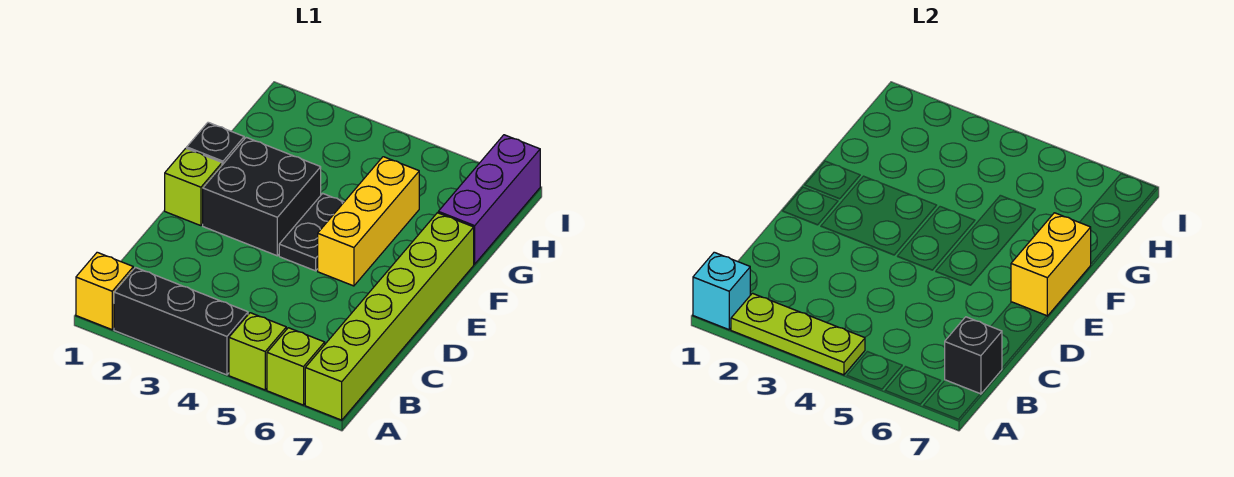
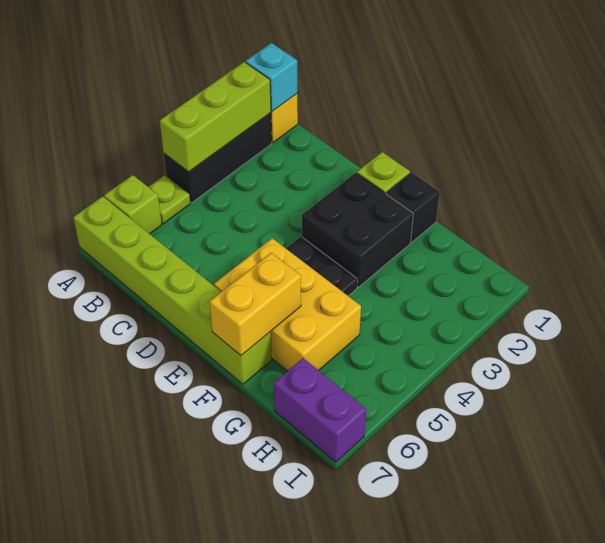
lime 1x3 plate [731,293,865,375] -> lime 1x3 brick [160,62,271,172]
lime 1x1 brick [229,313,286,390] -> lime 1x1 plate [149,175,190,224]
black 1x1 brick [945,317,1002,394] -> none
yellow 1x3 brick [318,157,419,286] -> yellow 2x3 brick [214,238,361,371]
yellow 1x2 brick [1011,213,1091,316] -> yellow 1x2 brick turned to [210,253,301,355]
purple 1x3 brick [438,135,540,264] -> purple 1x2 brick [274,358,366,462]

